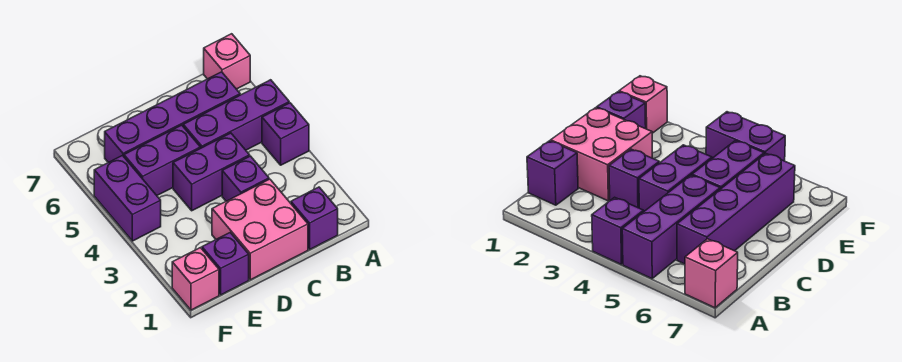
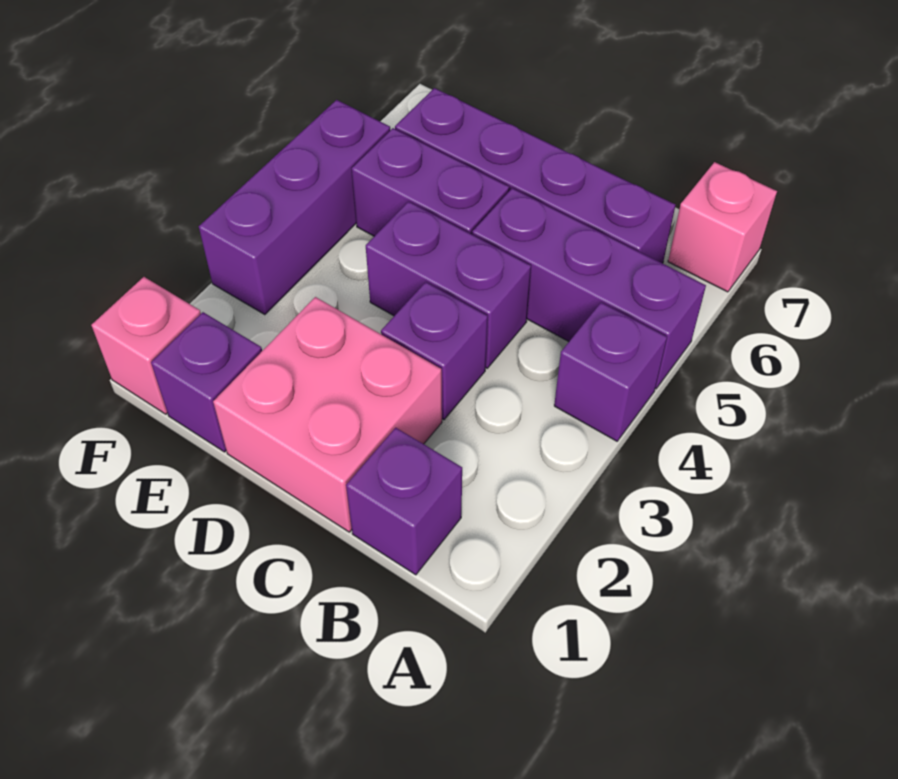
purple 1x2 brick [94,156,161,241] -> purple 1x3 brick [199,100,390,315]

